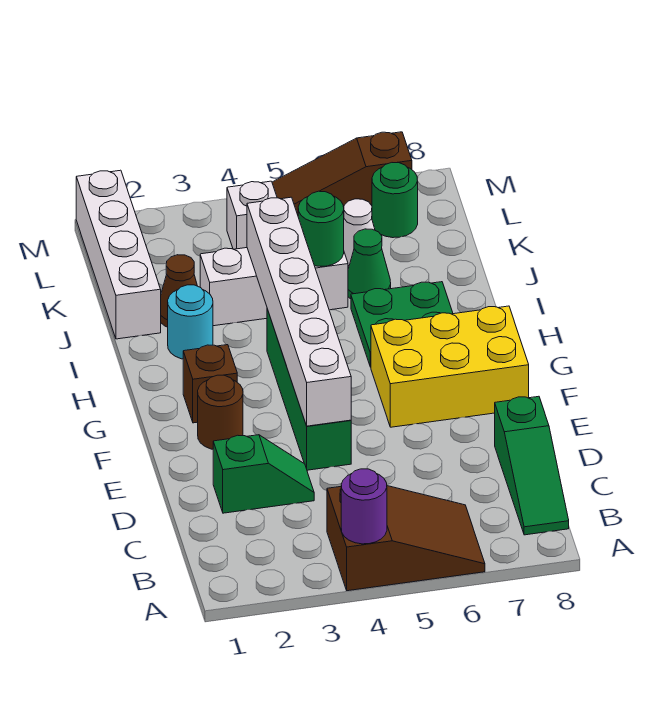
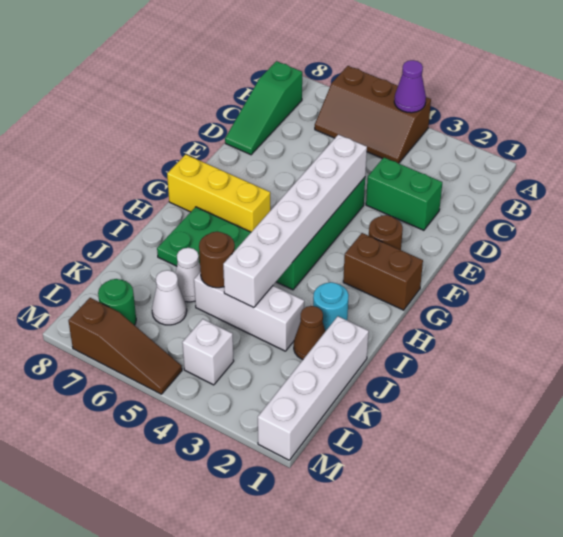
brown 2x3 slope [327,486,485,591] -> brown 2x3 slope turned to [315,66,431,163]
purple 1x1 round brick [341,469,387,544] -> purple 1x1 cone [394,60,426,113]
green 1x3 slope [495,396,569,535] -> green 1x3 slope turned to [225,61,302,155]
green 1x2 slope [213,435,314,513] -> green 1x2 brick [366,157,442,230]
yellow 2x3 brick [371,306,529,427] -> yellow 1x3 brick [167,154,270,232]
brown 1x1 brick [183,345,237,423] -> brown 1x2 brick [343,233,423,310]
green 1x1 round brick [298,191,344,266] -> brown 1x1 round brick [199,232,235,288]
green 1x1 cone [348,229,391,299] -> white 1x1 cone [175,248,200,302]

